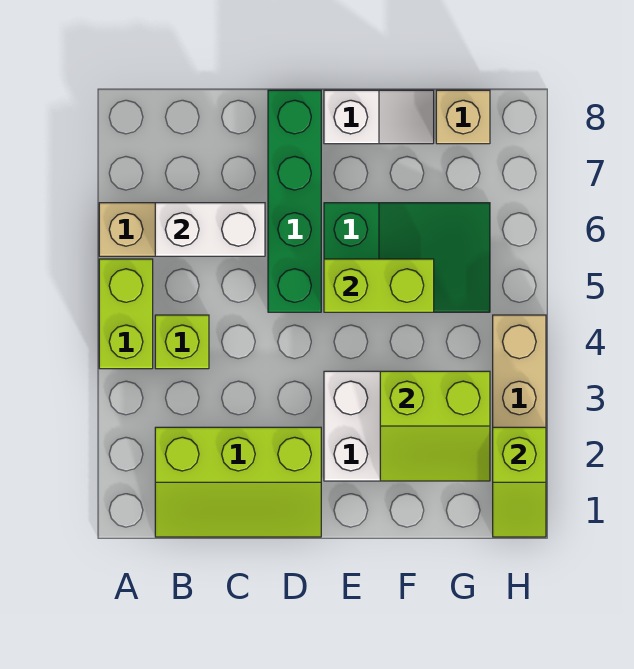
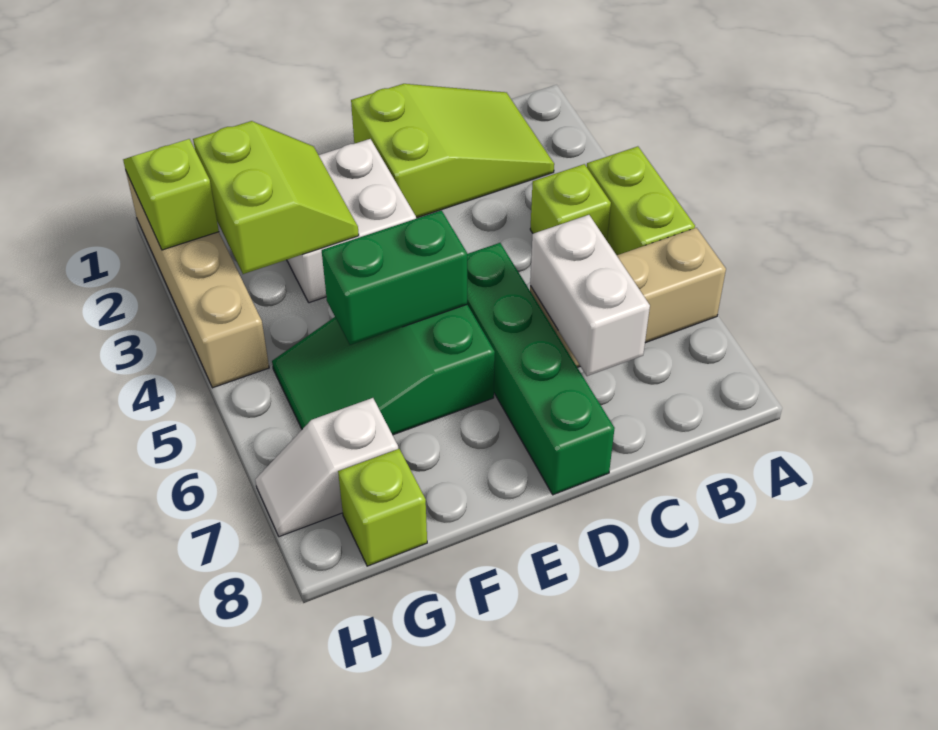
lime 2x3 slope [155,427,321,537] -> lime 2x3 slope turned to [351,84,554,218]
white 1x2 brick [155,203,265,256] -> white 1x2 brick turned to [530,215,650,376]
lime 1x2 brick [324,259,434,312] -> green 1x2 brick [322,210,467,345]
white 1x2 slope [324,90,434,144] -> white 1x2 slope moved to [255,398,398,537]
lime 2x2 slope [380,371,490,481] -> lime 2x2 slope turned to [193,121,359,274]
tan 1x1 brick [436,90,490,144] -> lime 1x1 brick [338,449,427,566]

